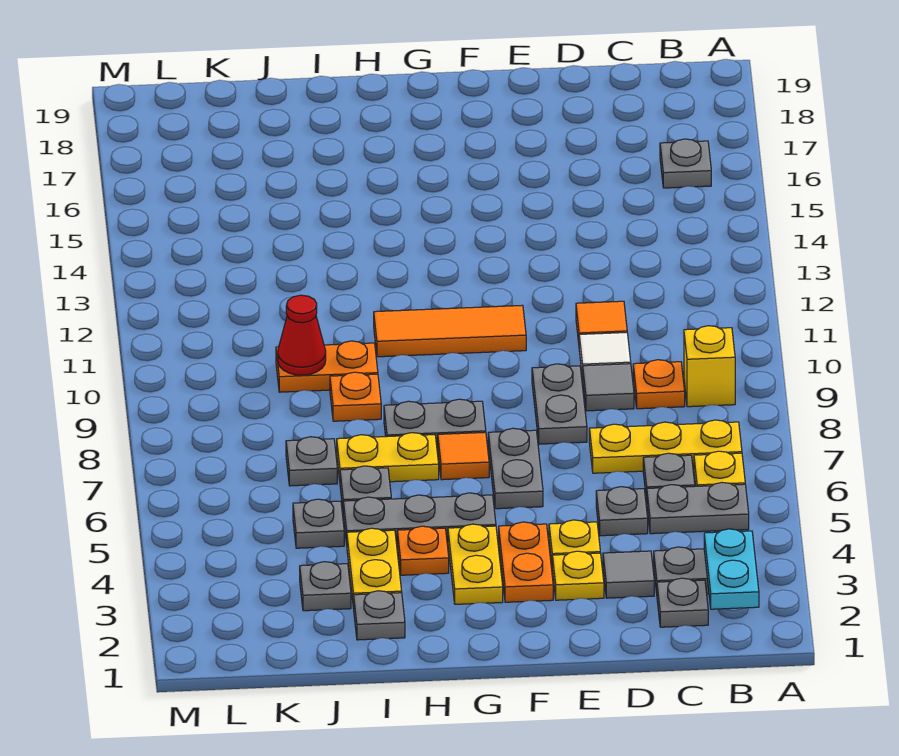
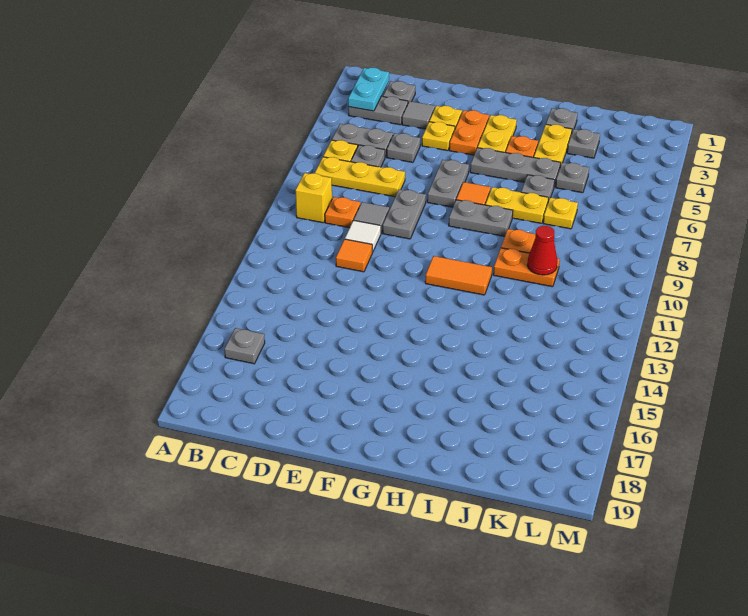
orange 1x3 tile [374,305,526,357] -> orange 1x2 tile [425,256,492,295]
grey 1x1 plate [286,437,337,486] -> yellow 1x1 plate [543,198,578,229]

